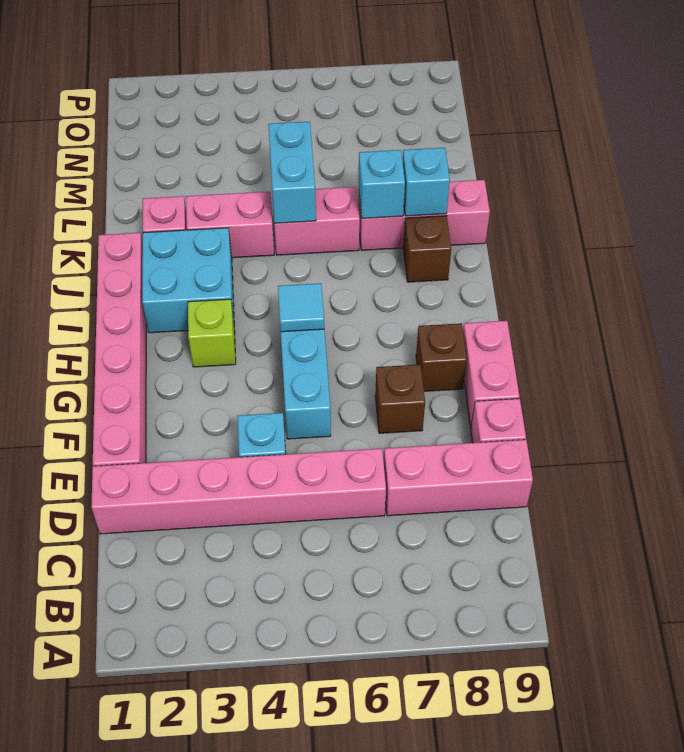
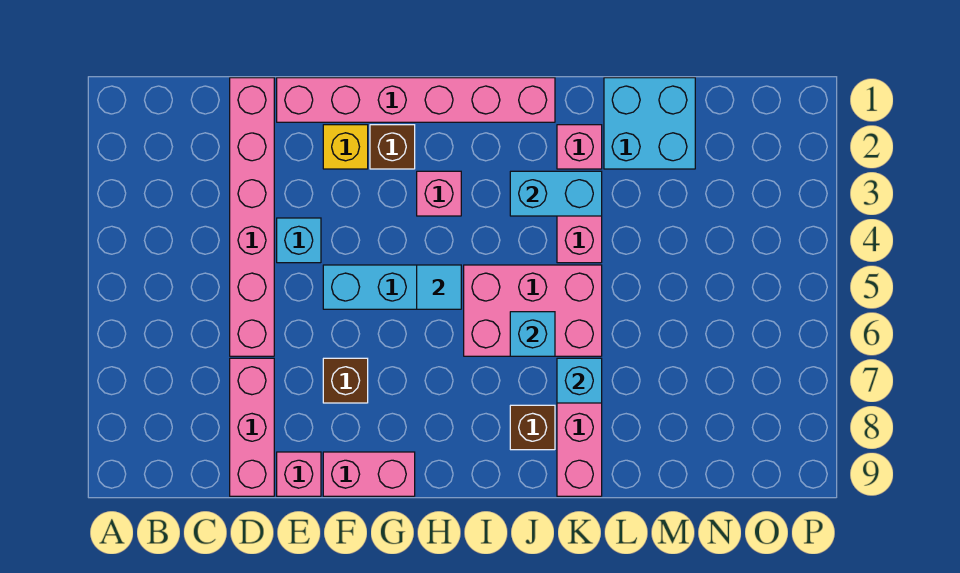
none -> yellow 1x1 brick [323,125,368,169]
brown 1x1 brick [416,323,467,391] -> brown 1x1 brick moved to [370,125,415,169]
lime 1x1 brick [188,299,236,367] -> pink 1x1 brick [417,171,461,216]
cyan 2x2 brick [142,228,234,333] -> cyan 2x2 brick moved to [604,78,695,169]
pink 1x2 brick [274,187,360,255] -> pink 2x3 brick [464,265,602,356]
cyan 1x2 brick [268,122,316,223] -> cyan 1x2 brick moved to [510,171,602,216]
cyan 1x1 brick [403,148,450,216] -> cyan 1x1 brick moved to [510,312,555,356]

